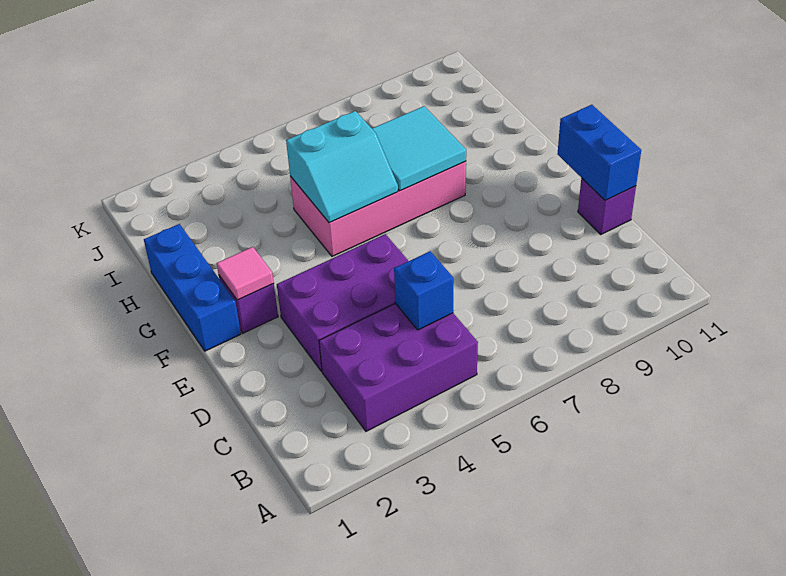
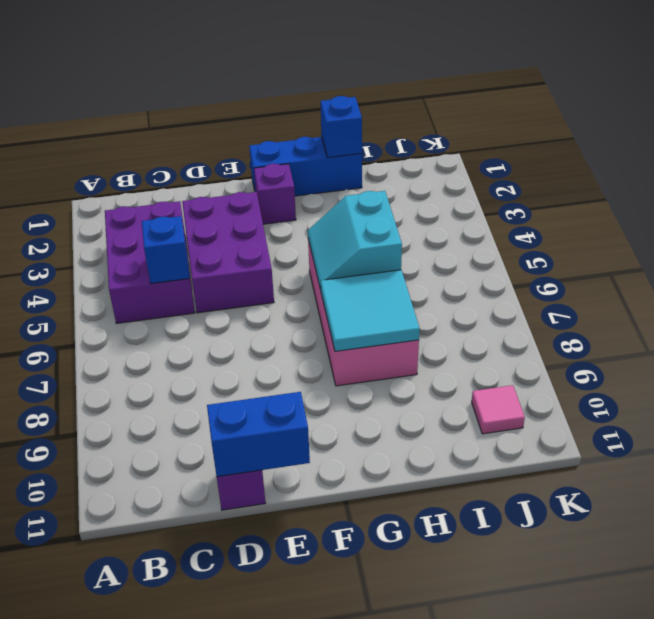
pink 1x1 tile [217,247,274,300] -> pink 1x1 tile moved to [472,385,525,434]
none -> blue 1x1 brick [320,96,362,158]

